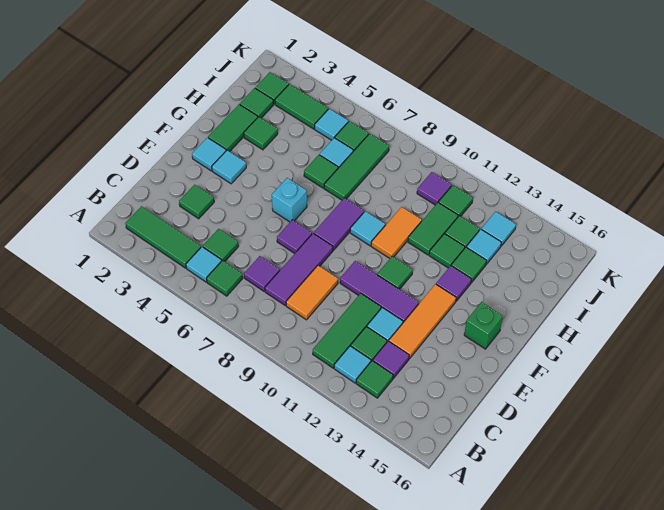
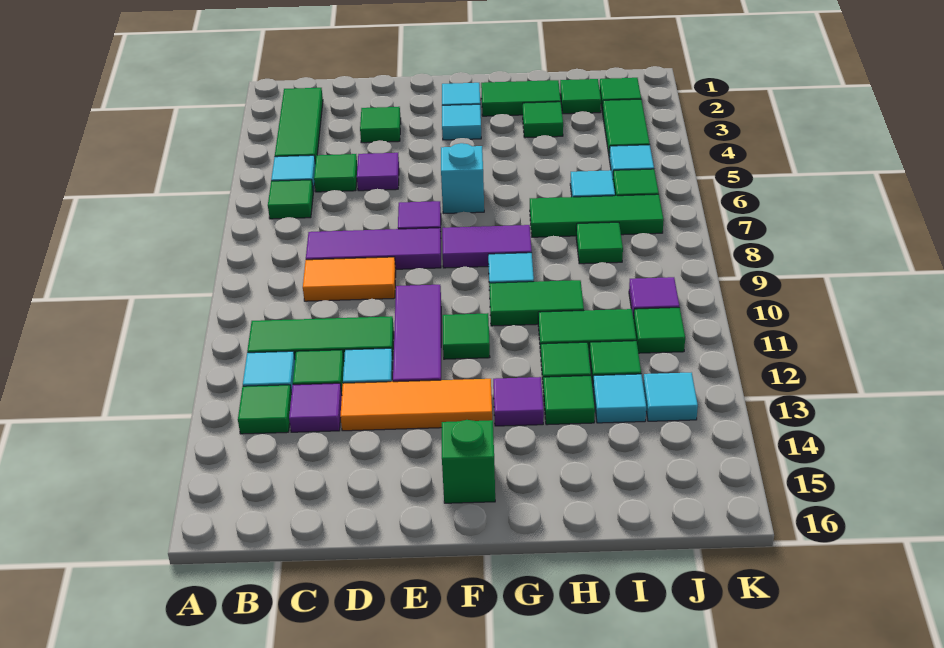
purple 1x1 tile [244,256,280,291] -> purple 1x1 tile moved to [357,153,399,191]
orange 1x2 tile [371,207,422,258] -> green 1x2 tile [489,280,584,326]
green 1x1 tile [304,155,338,188] -> green 1x1 tile moved to [576,222,623,264]

